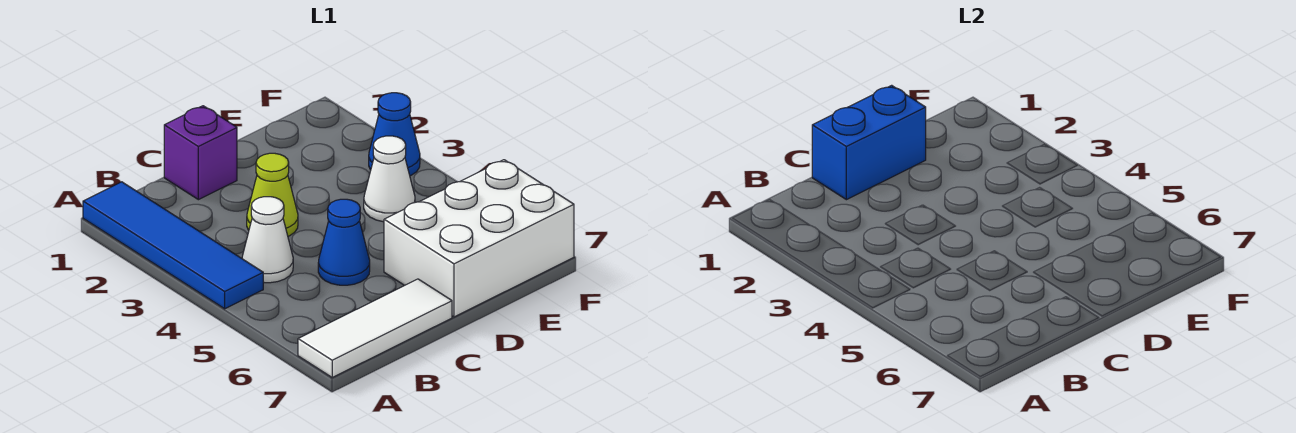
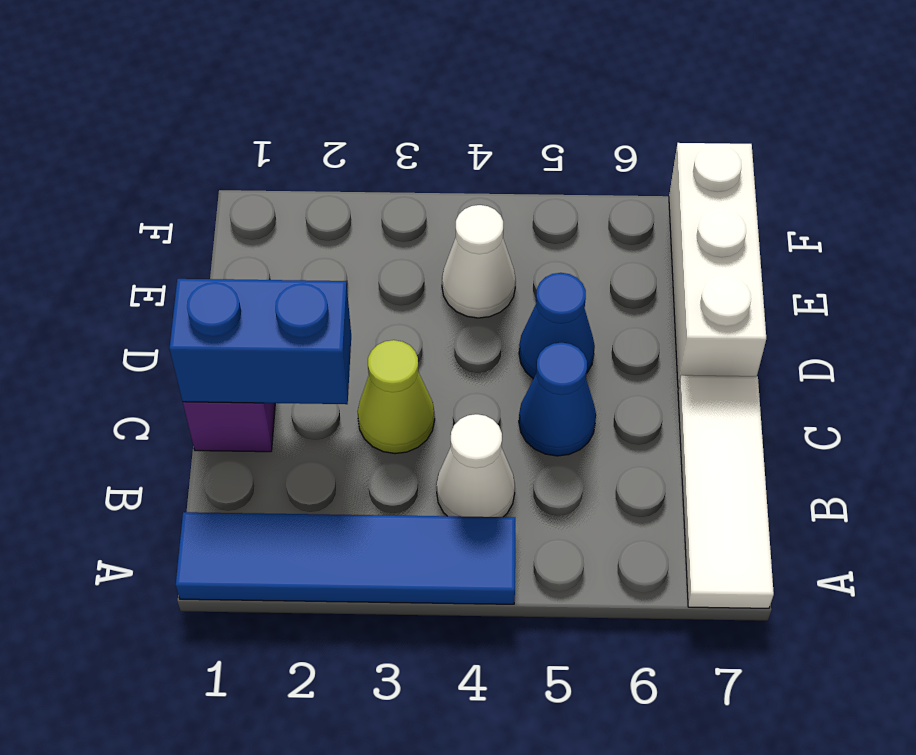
blue 1x2 brick [812,85,926,200] -> blue 1x2 brick turned to [169,279,351,404]
white 2x3 brick [384,160,574,317] -> white 1x3 brick [669,143,766,388]
blue 1x1 cone [369,93,420,176] -> blue 1x1 cone moved to [519,273,595,379]

